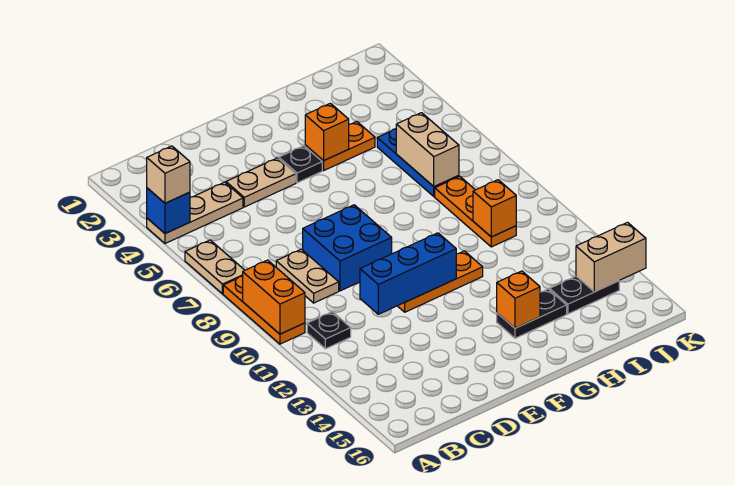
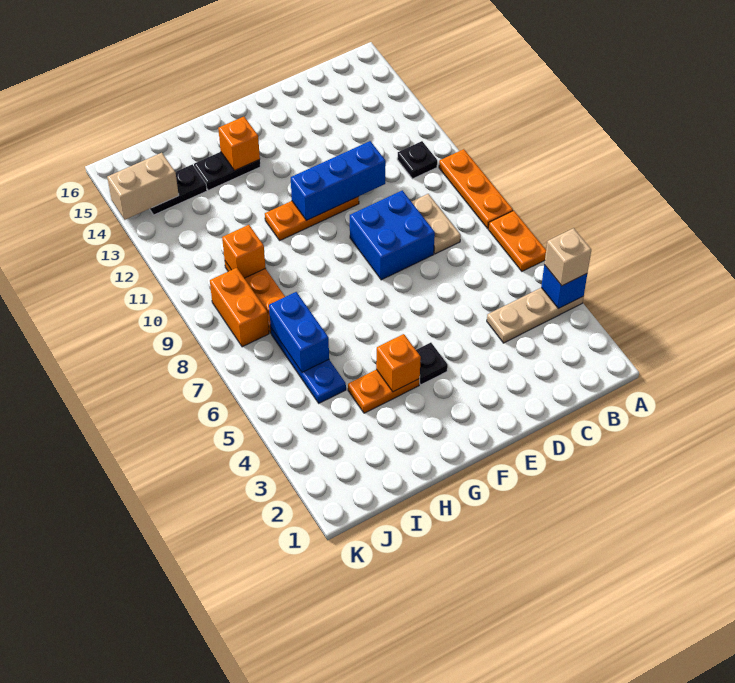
tan 1x2 plate [185,240,245,294] -> orange 1x2 plate [488,211,546,271]
orange 1x2 brick [243,260,305,334] -> orange 1x2 brick moved to [210,268,269,347]
tan 1x2 plate [226,158,296,207] -> none
tan 1x2 brick [396,113,459,187] -> blue 1x2 brick [269,292,329,372]

